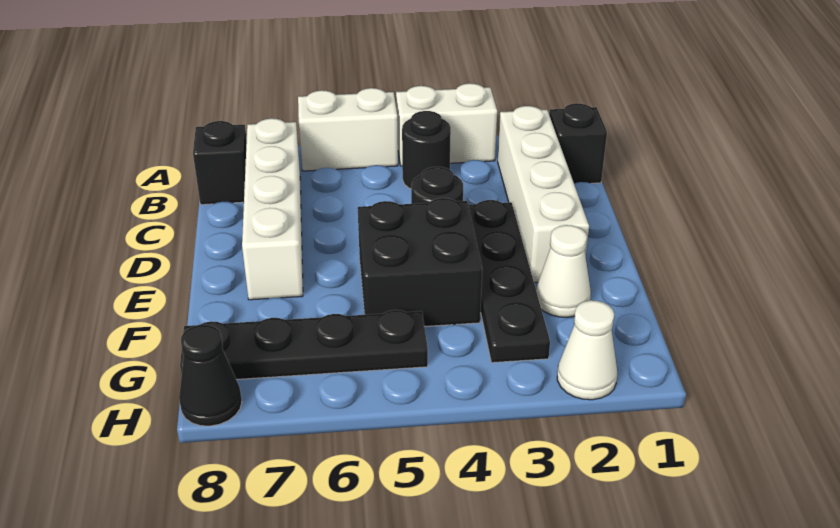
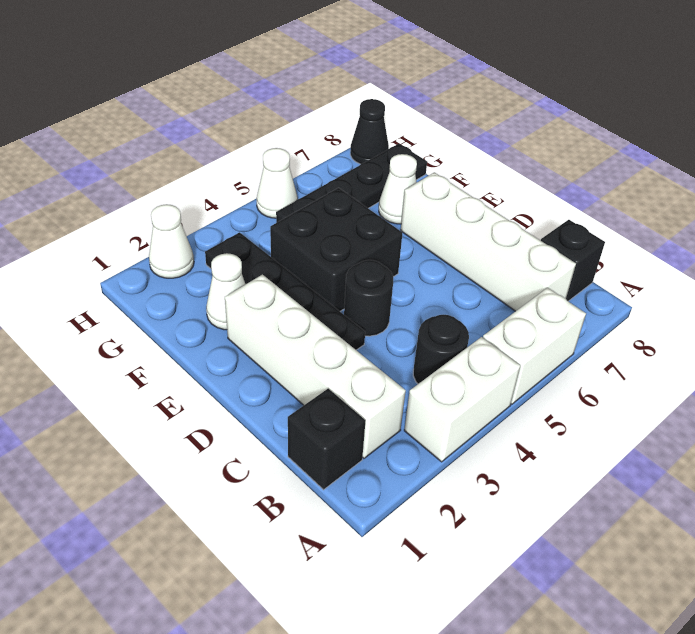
none -> white 1x1 cone [379,154,417,224]
none -> white 1x1 cone [257,148,298,218]

